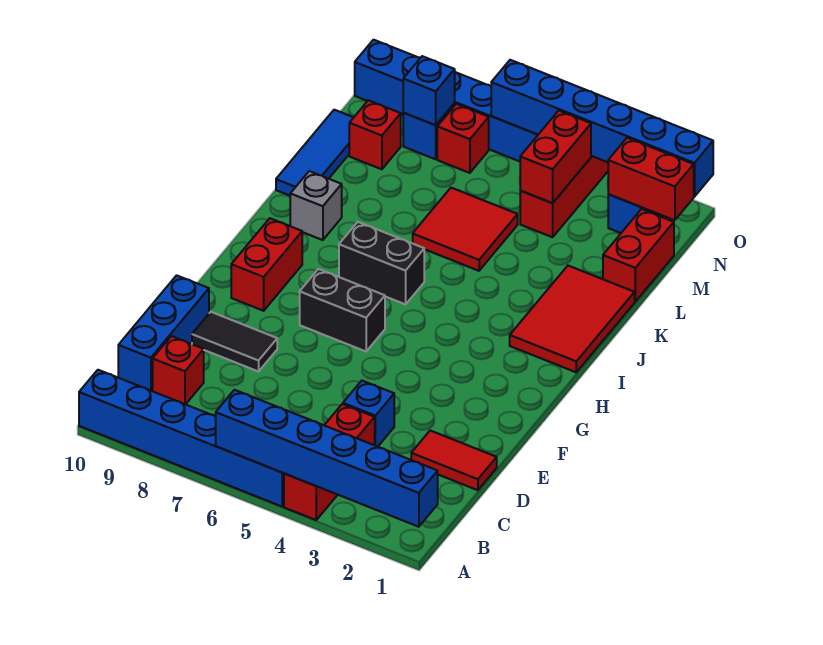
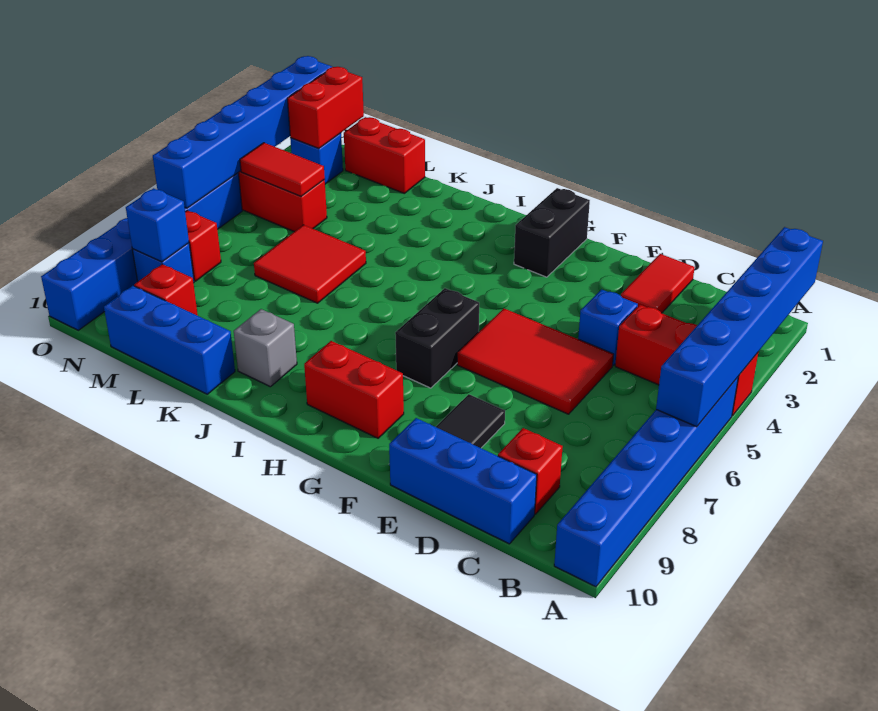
red 2x3 tile [510,266,635,372] -> red 2x3 tile moved to [457,309,614,414]
black 1x2 brick [339,222,424,304] -> black 1x2 brick moved to [514,188,590,277]
blue 1x3 tile [276,110,354,196] -> blue 1x3 brick [104,286,235,394]
red 1x2 brick [520,111,591,203] -> red 1x2 tile [240,143,325,196]

